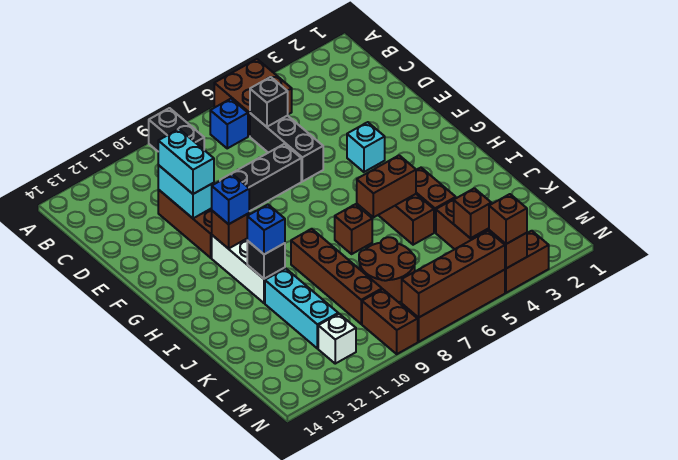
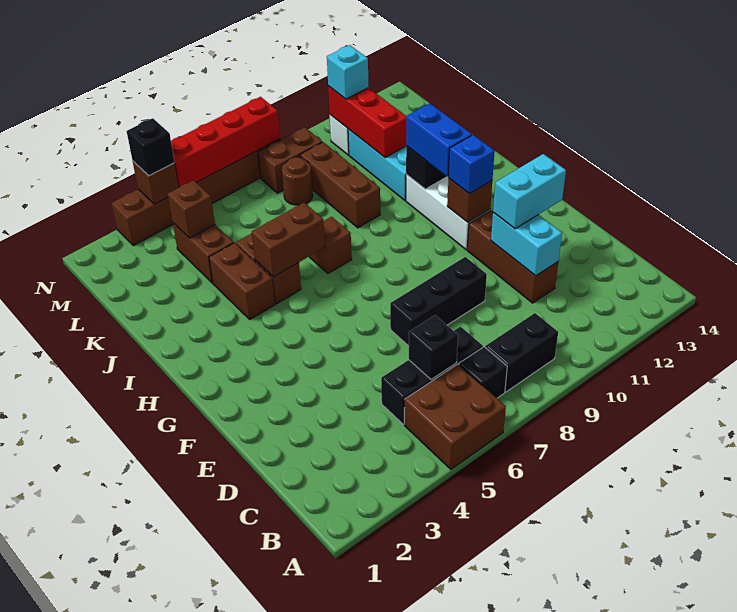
black 1x2 brick [149,108,204,151] -> black 1x2 brick turned to [485,313,558,392]
blue 1x1 brick [210,99,248,148] -> black 1x1 brick [459,347,507,398]
black 1x3 brick [250,113,323,181] -> black 1x3 brick turned to [381,327,483,424]
cyan 1x2 brick [158,129,214,194] -> cyan 1x2 brick turned to [493,154,566,229]
cyan 1x1 brick [347,122,385,172] -> cyan 1x1 brick moved to [327,45,369,99]
brown 1x4 brick [291,229,382,324] -> brown 1x3 brick [300,142,380,228]
blue 1x1 brick [247,205,285,254] -> blue 1x2 brick [406,103,472,177]
brown 2x2 round brick [359,237,415,302] -> brown 1x1 round brick [282,157,313,205]
none -> red 1x3 brick [328,86,406,157]
brown 1x2 brick [362,289,418,354] -> brown 1x2 brick turned to [258,127,322,193]
brown 1x1 brick [489,194,527,244] -> black 1x1 brick [127,118,175,176]
brown 1x4 brick [402,231,505,318] -> red 1x4 brick [171,97,280,187]

